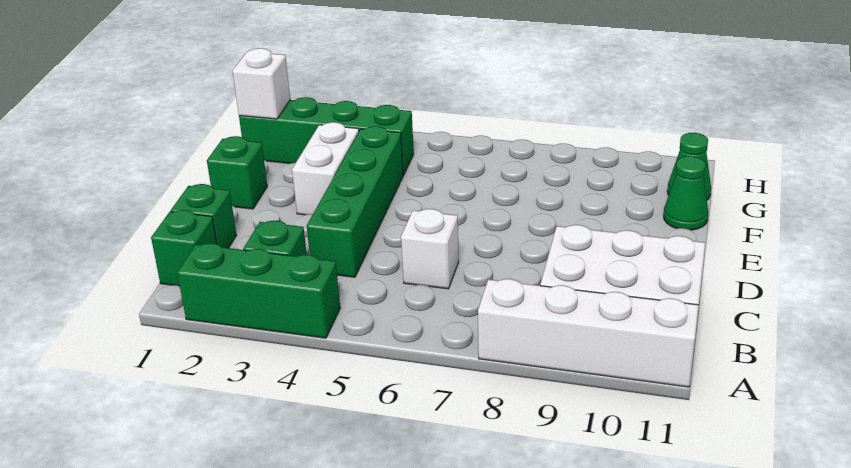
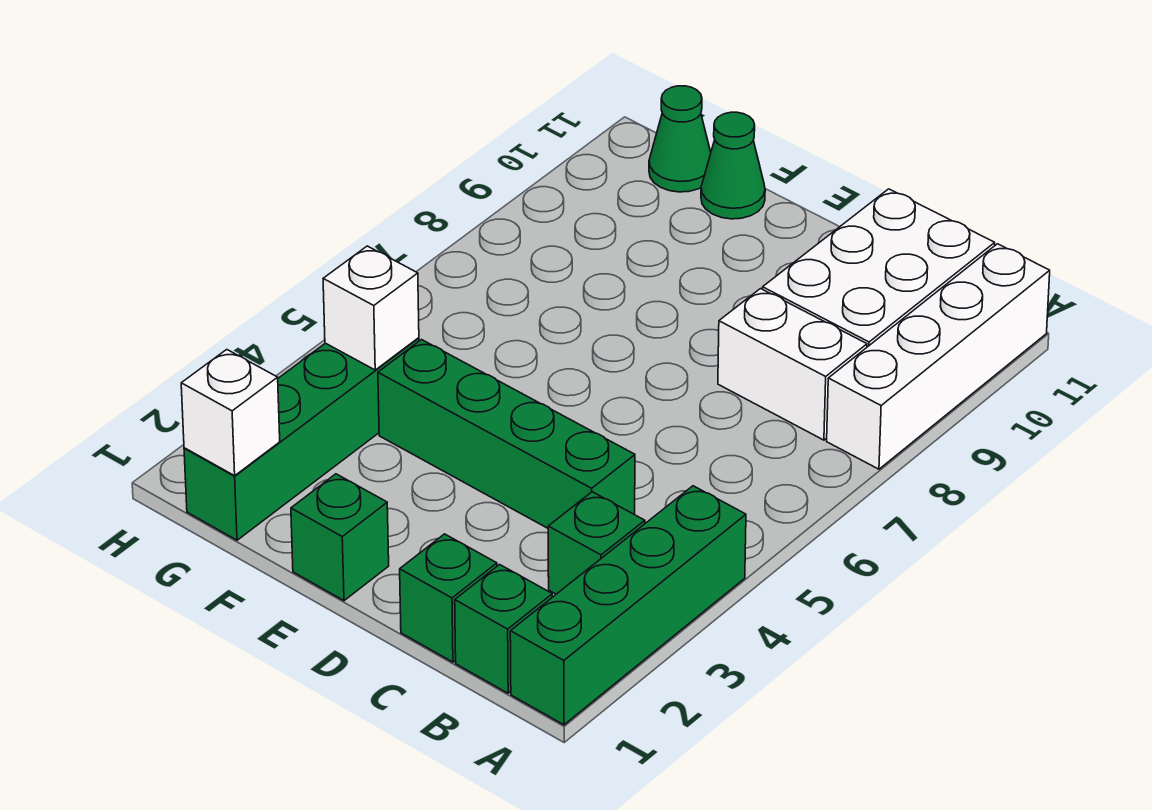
green 1x3 brick [177,243,340,338] -> green 1x4 brick [510,486,746,725]
white 1x1 brick [401,209,459,289] -> white 1x1 brick moved to [323,246,419,370]
white 1x2 brick [292,122,359,215] -> white 1x2 brick moved to [718,289,867,440]

